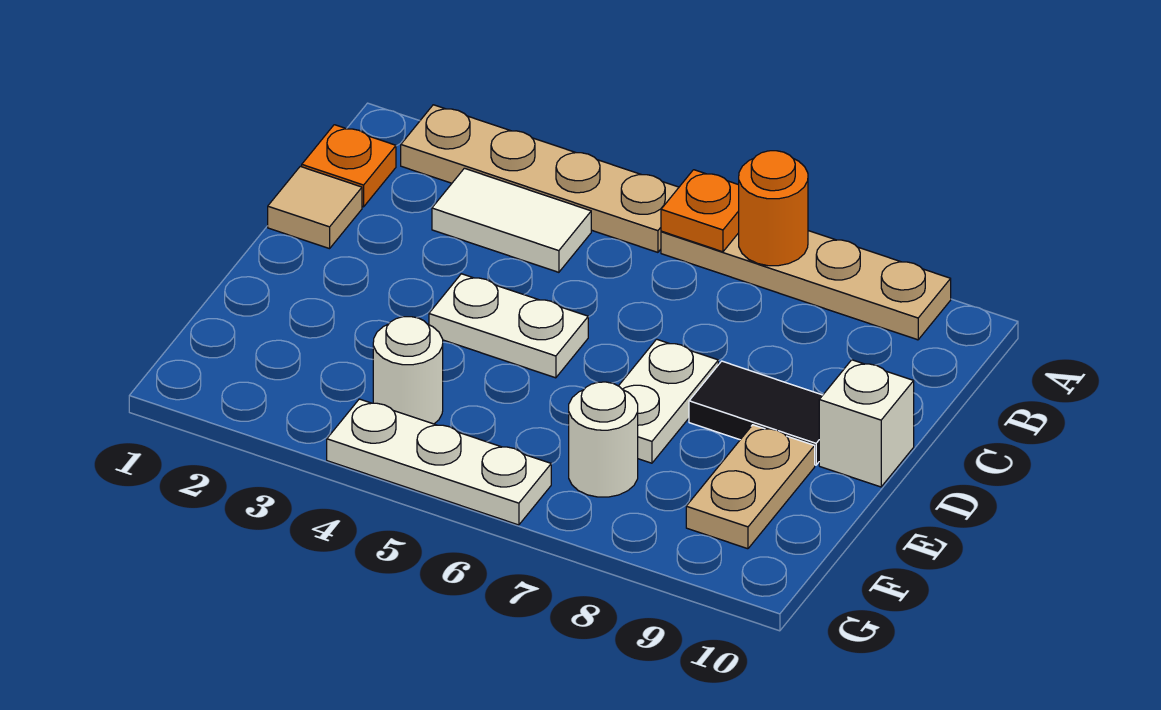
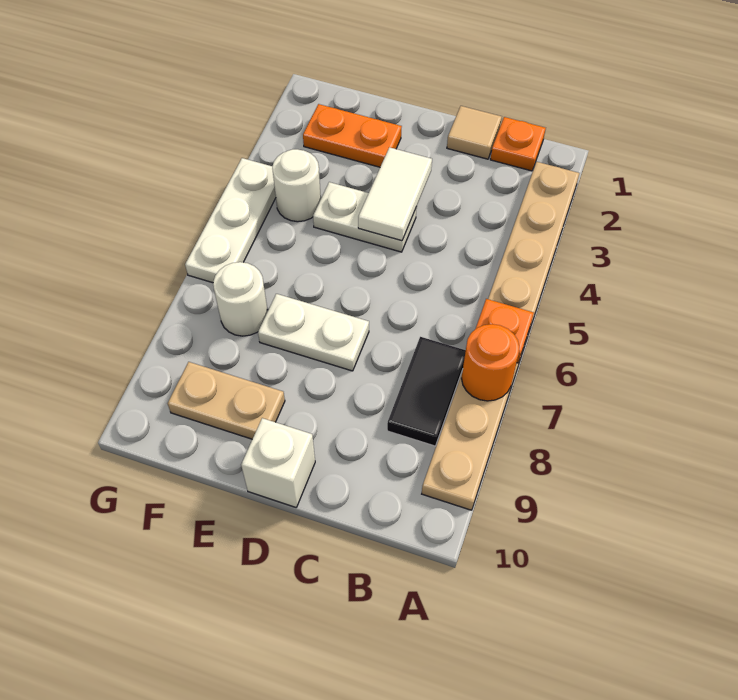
white 1x2 tile [432,168,591,272] -> white 1x2 tile moved to [358,147,432,241]
white 1x2 plate [429,274,588,378] -> white 1x2 plate turned to [313,182,417,252]
black 1x2 tile [689,361,823,465] -> black 1x2 tile moved to [387,337,466,446]
none -> orange 1x2 plate [303,104,402,167]

